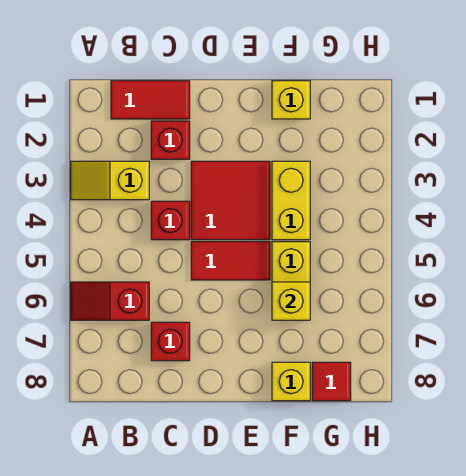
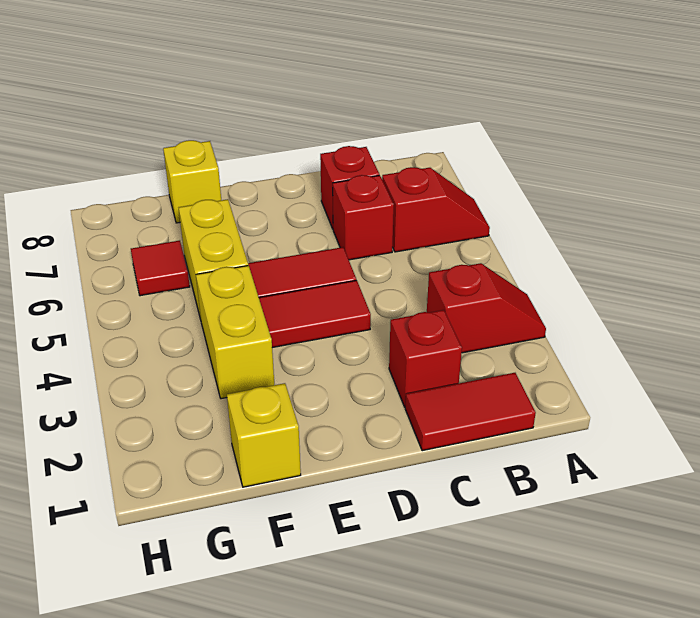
yellow 1x2 slope [71,161,149,200] -> red 1x2 slope [427,263,546,353]
red 1x1 brick [151,201,190,240] -> red 1x1 brick moved to [333,175,394,260]
red 2x2 tile [191,161,270,240] -> red 1x2 tile [259,280,371,348]
yellow 1x1 brick [272,282,310,320] -> none
red 1x1 tile [312,362,351,401] -> red 1x1 tile moved to [131,241,190,296]

